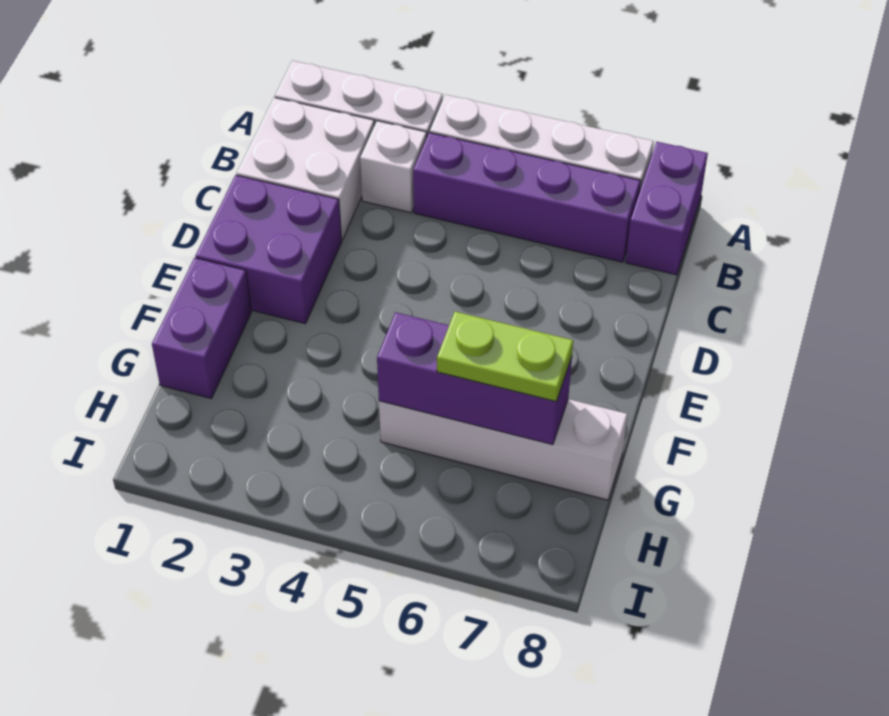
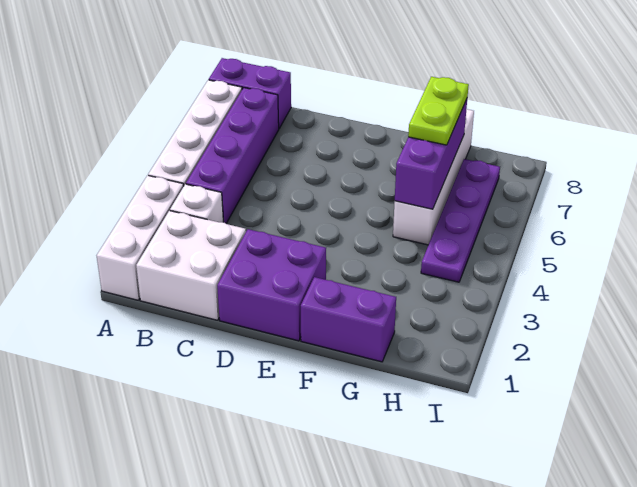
none -> purple 1x4 plate [421,159,500,282]

